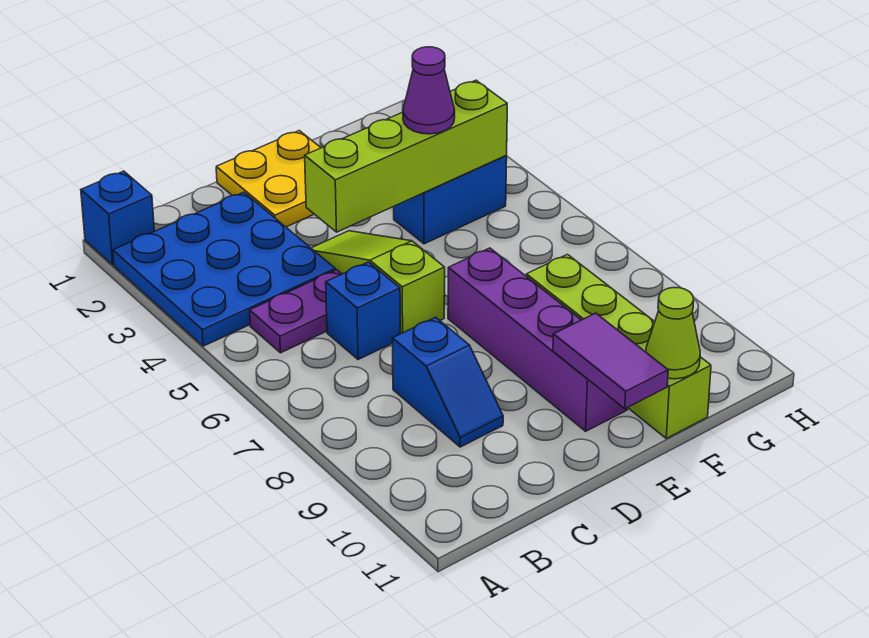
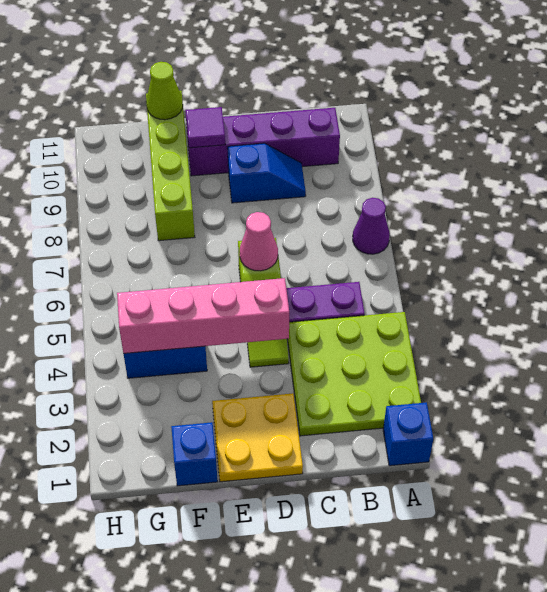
blue 3x3 plate [113,192,335,346] -> lime 3x3 plate [287,312,421,436]
blue 1x1 brick [326,262,401,360] -> blue 1x1 brick moved to [171,422,218,486]
blue 1x2 slope [392,317,503,447] -> blue 1x2 slope turned to [227,143,306,203]
lime 1x4 brick [305,80,507,232] -> pink 1x4 brick [117,278,289,353]
none -> pink 1x1 cone [240,212,278,271]
purple 1x4 brick [448,248,627,431] -> purple 1x4 brick turned to [186,108,340,176]
purple 1x2 tile [553,313,668,409] -> purple 1x1 tile [185,107,225,148]
purple 1x1 cone [403,47,455,134] -> purple 1x1 cone moved to [353,198,390,254]

